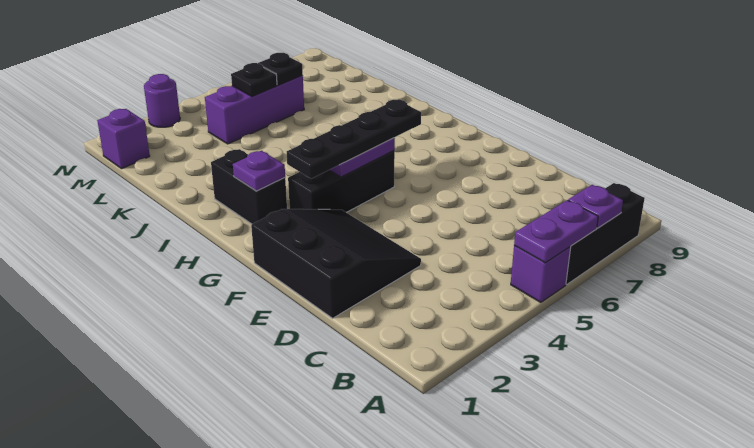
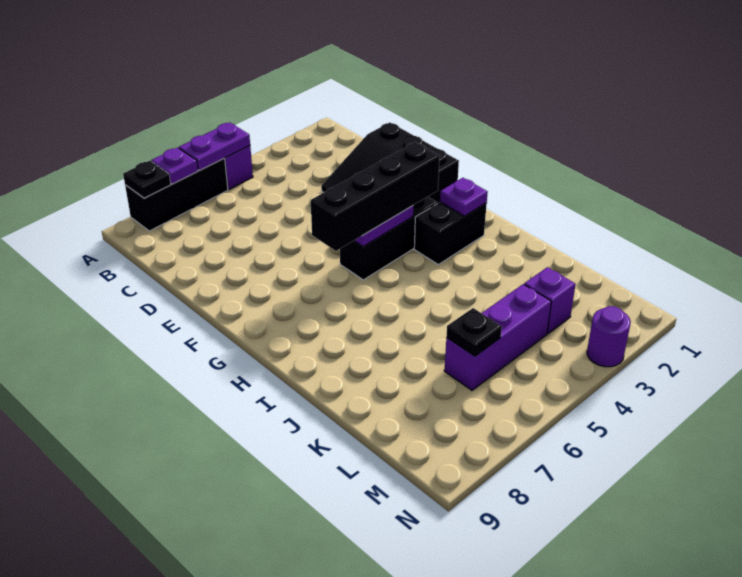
black 1x4 plate [287,100,421,179] -> black 1x4 brick [311,142,440,251]
black 1x2 brick [211,149,287,224] -> black 1x2 brick turned to [414,202,487,264]
black 1x1 plate [231,63,277,97] -> black 1x1 plate moved to [123,161,171,198]
purple 1x1 brick [97,109,150,169] -> purple 1x1 brick moved to [524,267,576,334]

